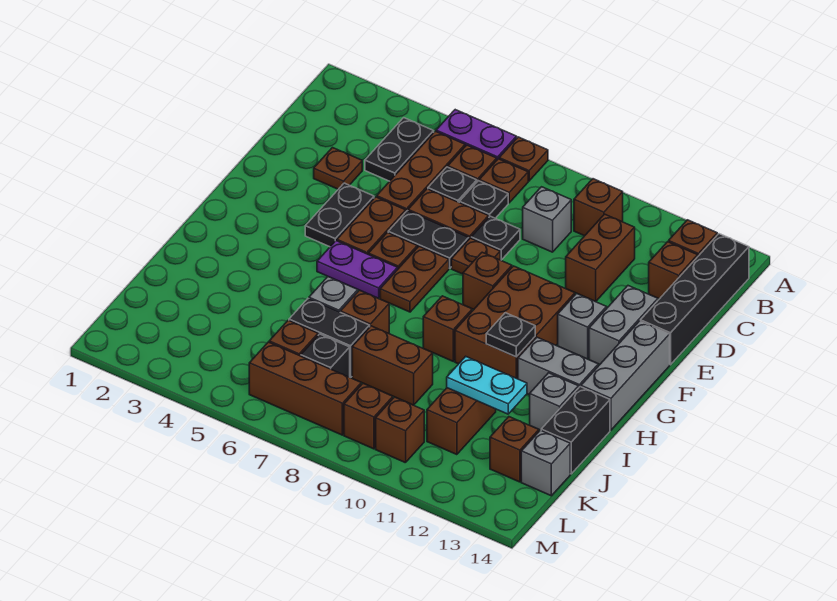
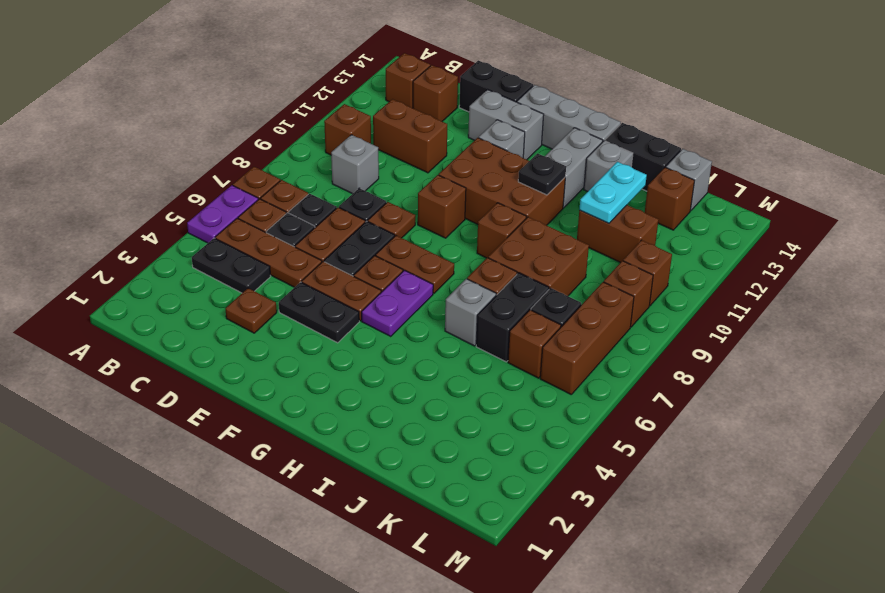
black 1x4 brick [641,234,749,365] -> black 1x2 brick [459,60,533,112]
brown 1x2 brick [352,326,433,405] -> brown 2x2 brick [488,217,589,296]

